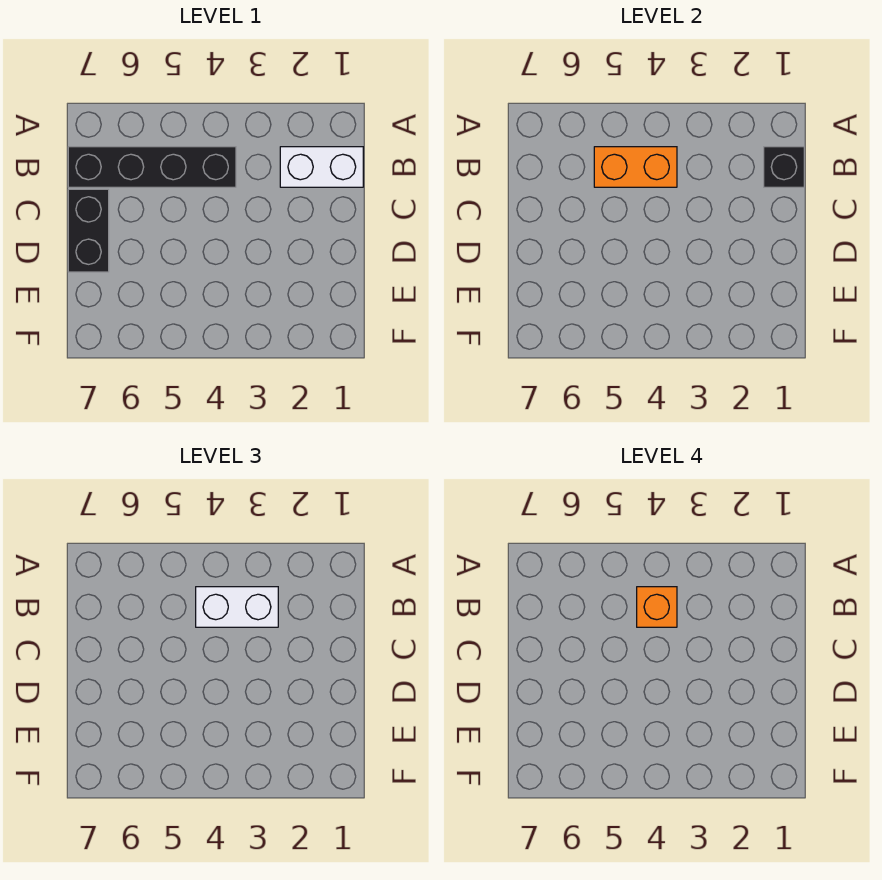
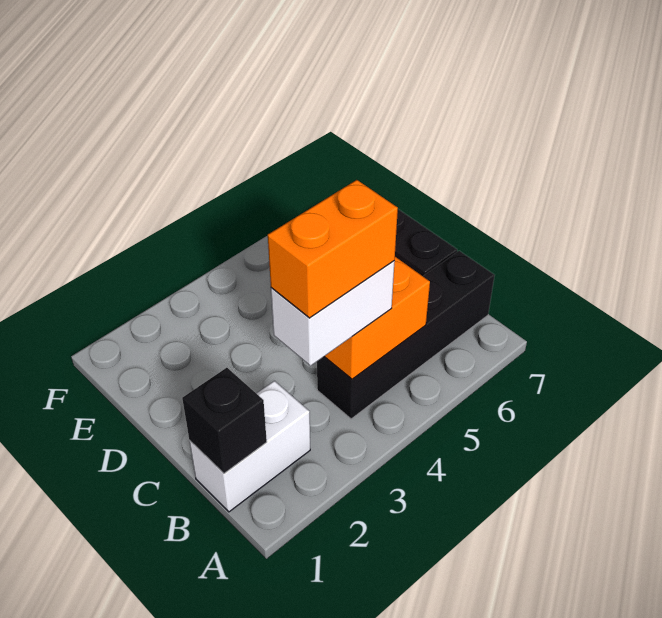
orange 1x1 brick [637,587,677,627] -> orange 1x2 brick [268,180,398,318]

